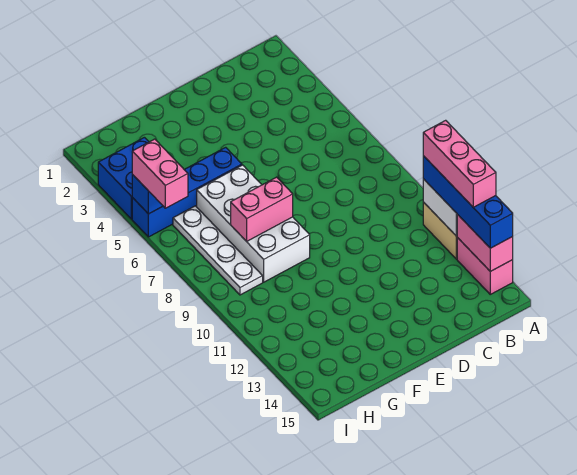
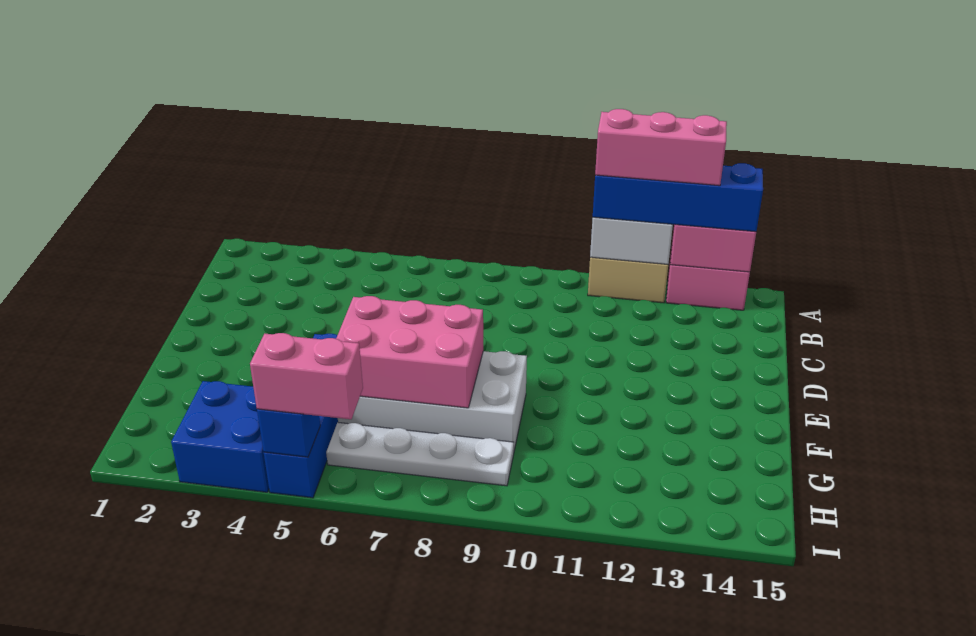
pink 1x2 brick [231,177,293,241] -> pink 2x3 brick [336,296,483,408]

